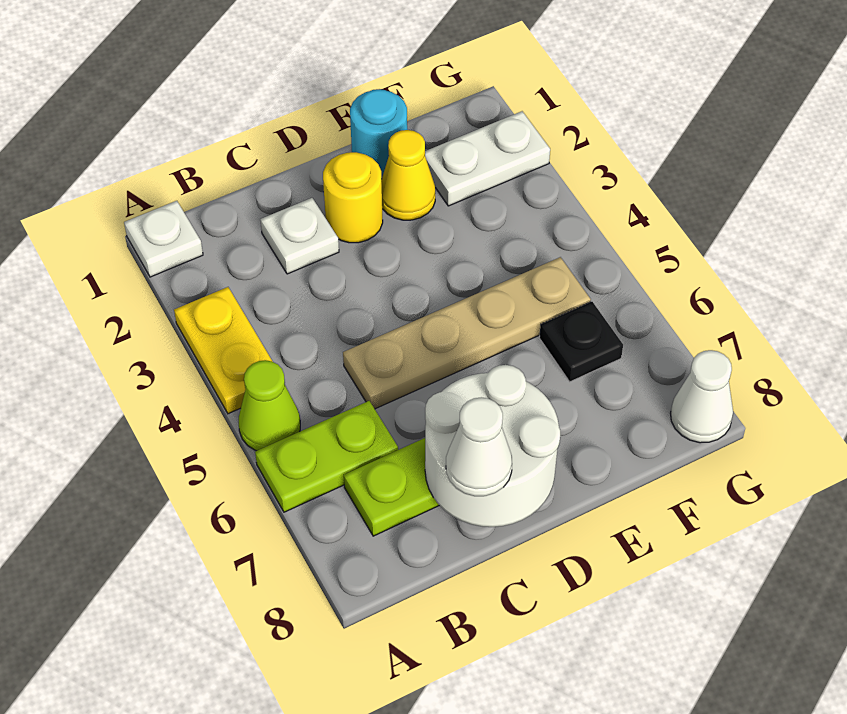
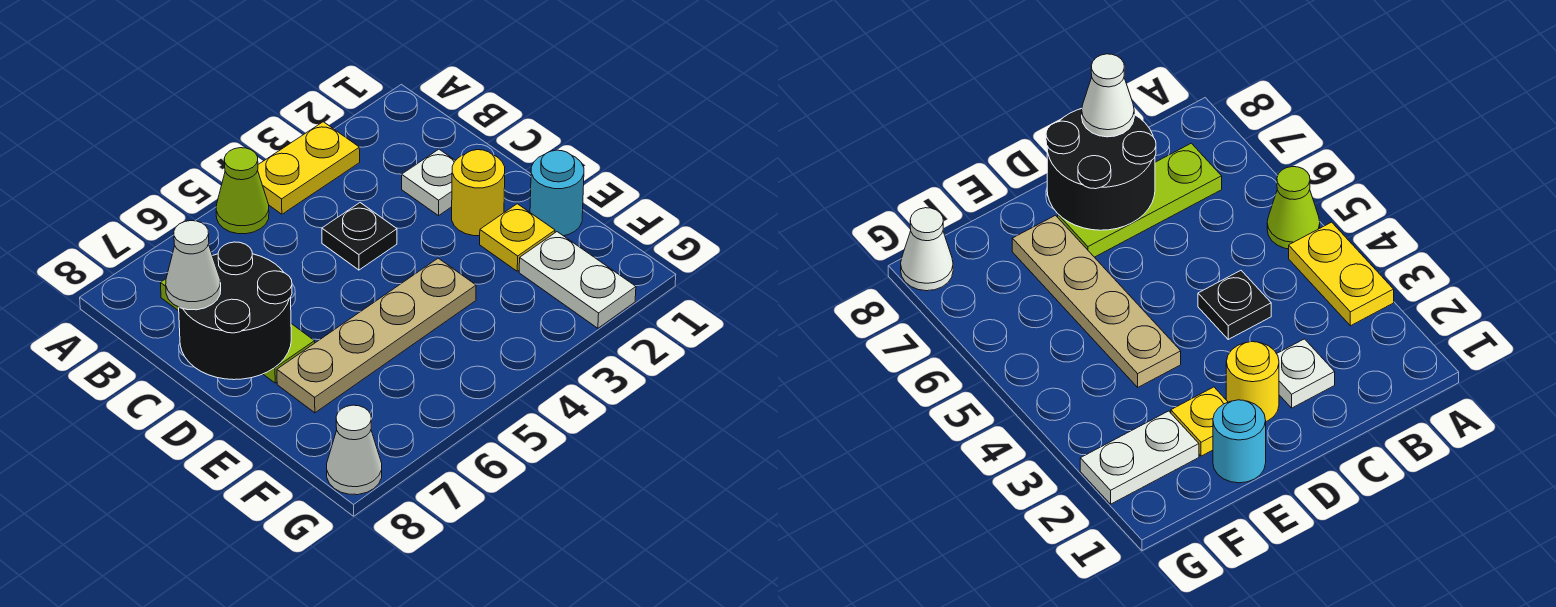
white 1x1 plate [124,201,203,277] -> none
lime 1x2 plate [255,401,398,512] -> none
tan 1x4 plate [343,257,591,409] -> tan 1x4 plate turned to [277,258,476,413]
white 2x2 round brick [425,365,560,527] -> black 2x2 round brick [179,242,292,380]
yellow 1x1 cone [381,130,435,220] -> yellow 1x1 plate [480,204,555,271]
black 1x1 plate [539,302,623,382] -> black 1x1 plate moved to [322,203,397,270]

